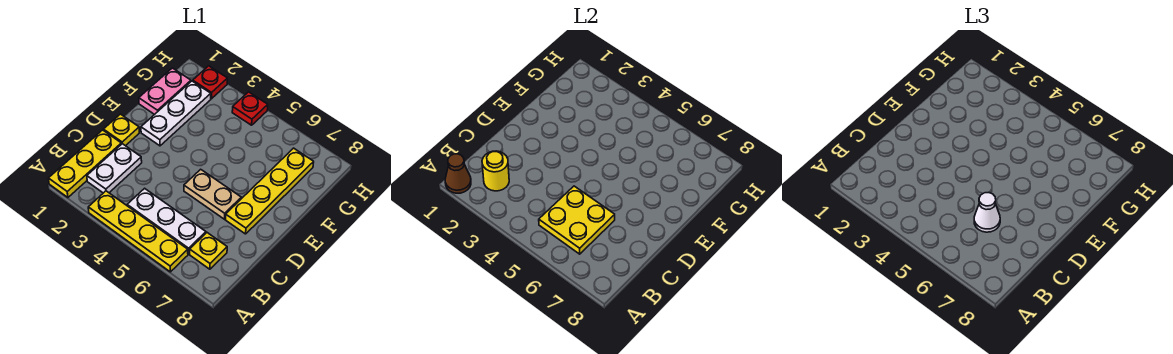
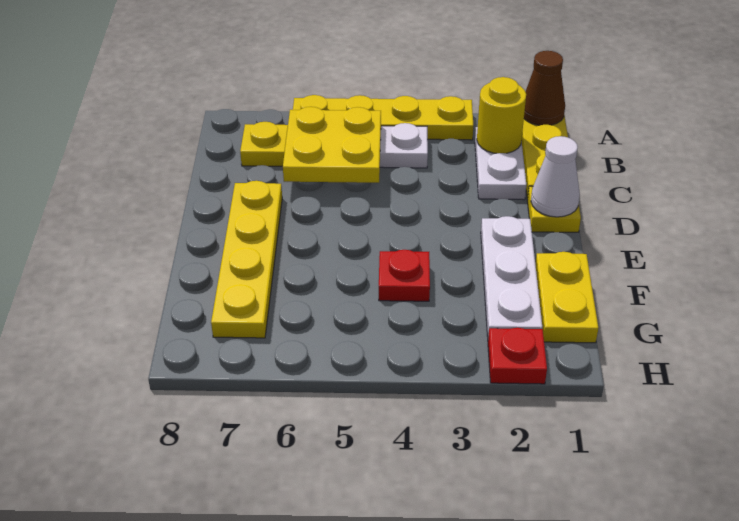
white 1x1 cone [974,193,1000,232] -> white 1x1 cone moved to [531,136,580,217]
tan 1x2 plate [184,169,241,219] -> none
pink 1x2 plate [139,68,191,115] -> yellow 1x2 plate [535,252,598,343]
red 1x1 plate [232,92,268,125] -> red 1x1 plate moved to [379,250,430,301]

